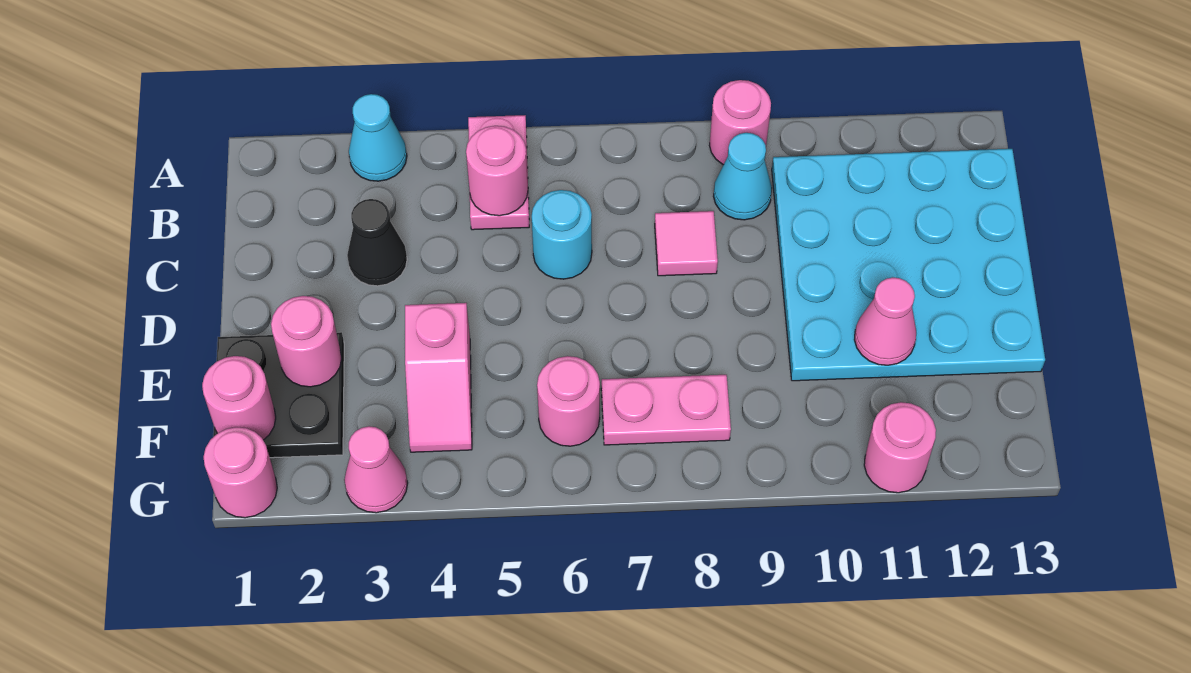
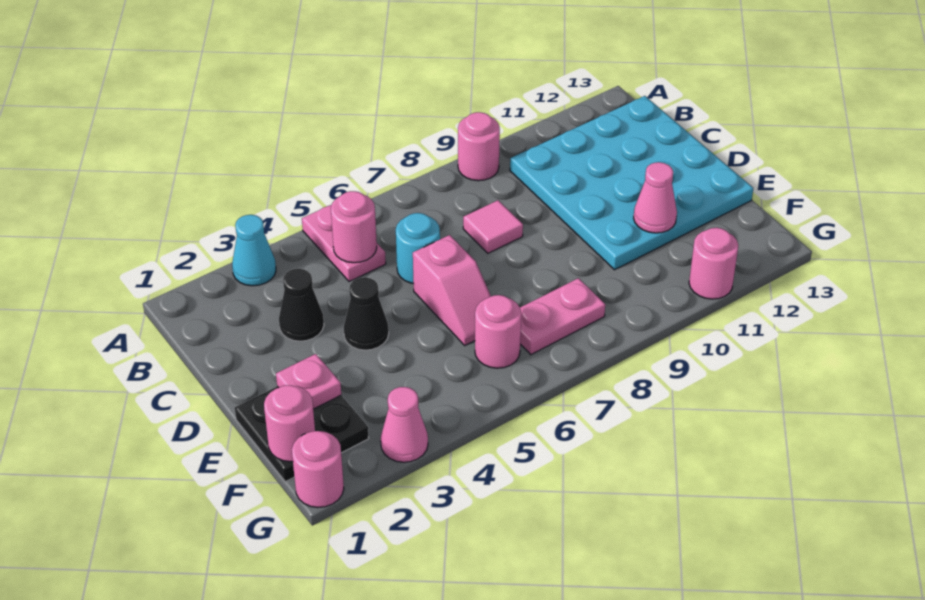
cyan 1x1 cone [714,133,772,220] -> none
none -> black 1x1 cone [344,277,389,350]
pink 1x1 round brick [271,296,342,387] -> pink 1x1 plate [276,354,341,409]
pink 1x2 slope [405,303,472,452] -> pink 1x2 slope moved to [413,235,491,345]

